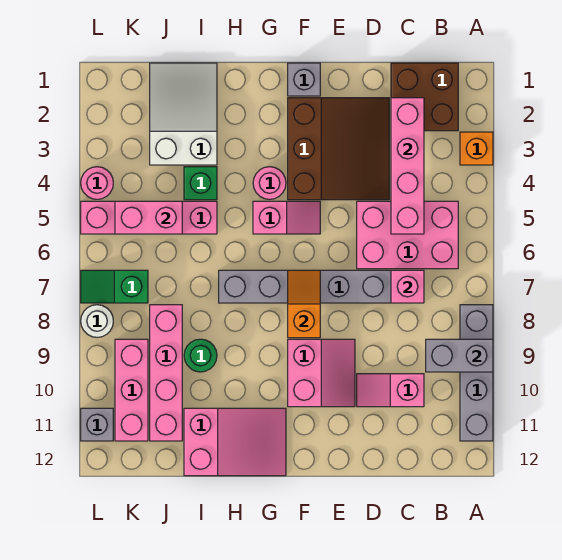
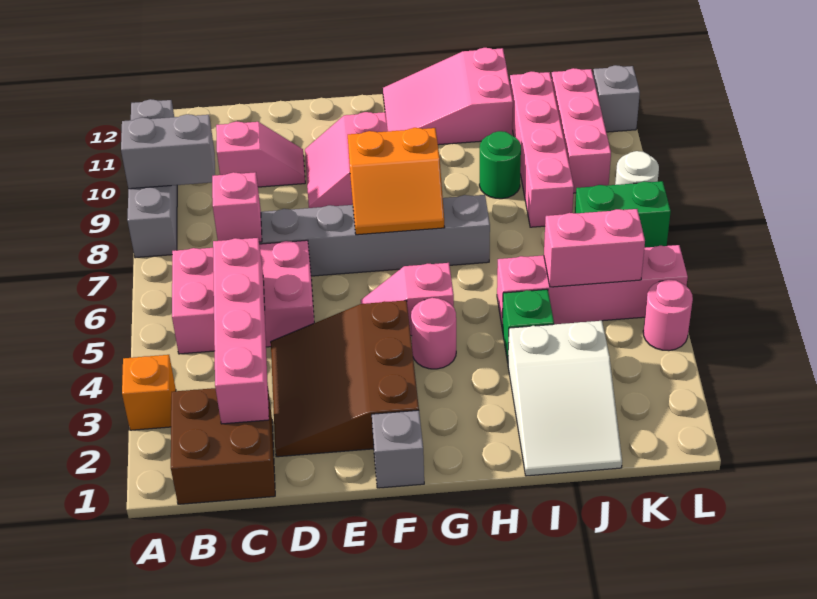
orange 1x2 slope [288,270,320,338] -> orange 2x2 slope [348,128,445,235]
green 1x2 slope [81,270,148,303] -> green 1x2 brick [575,181,671,248]

